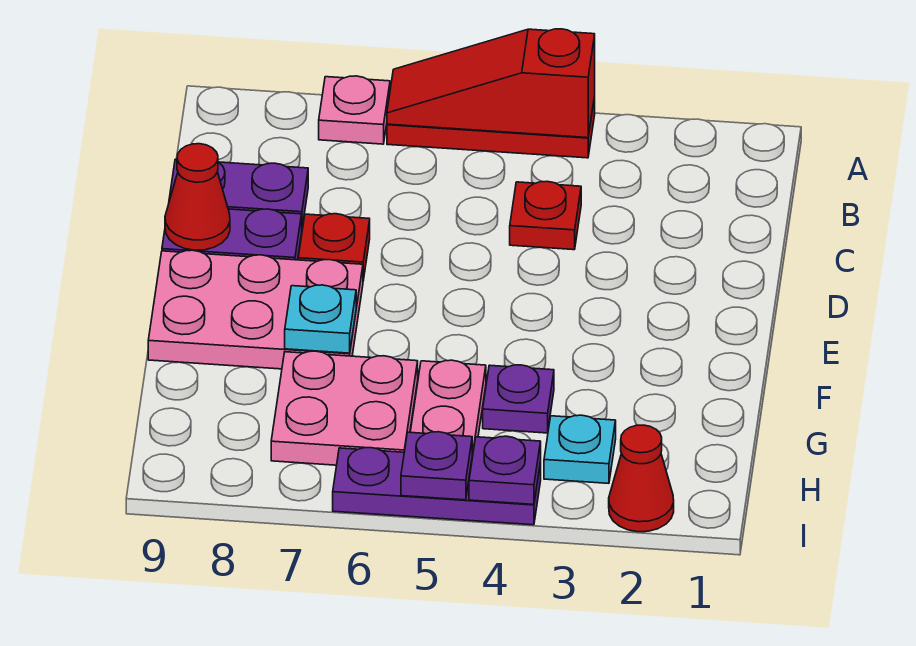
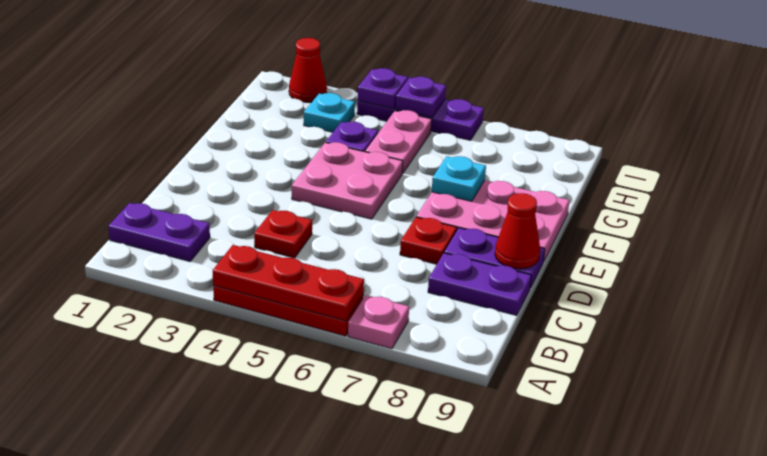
red 1x3 slope [387,29,595,138] -> red 1x3 plate [213,245,364,321]
none -> purple 1x2 plate [108,203,210,261]
pink 2x2 plate [271,351,418,465] -> pink 2x2 plate moved to [292,142,403,219]

